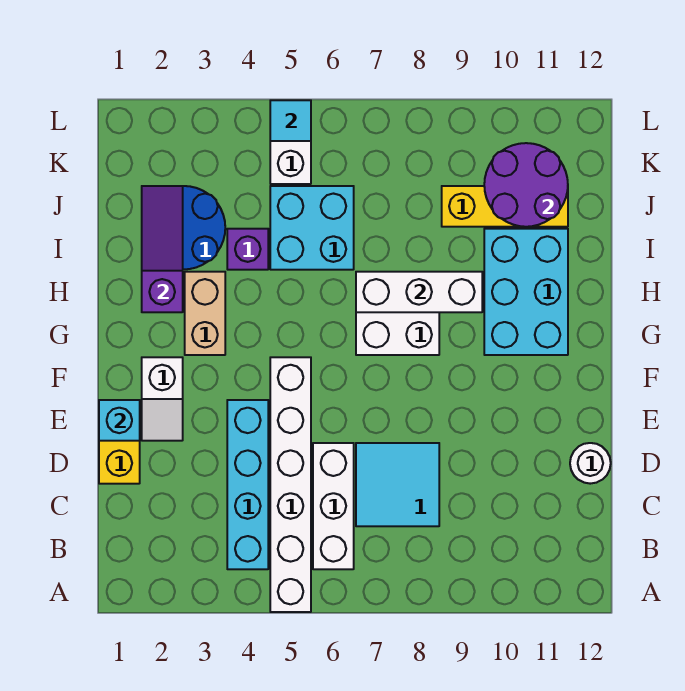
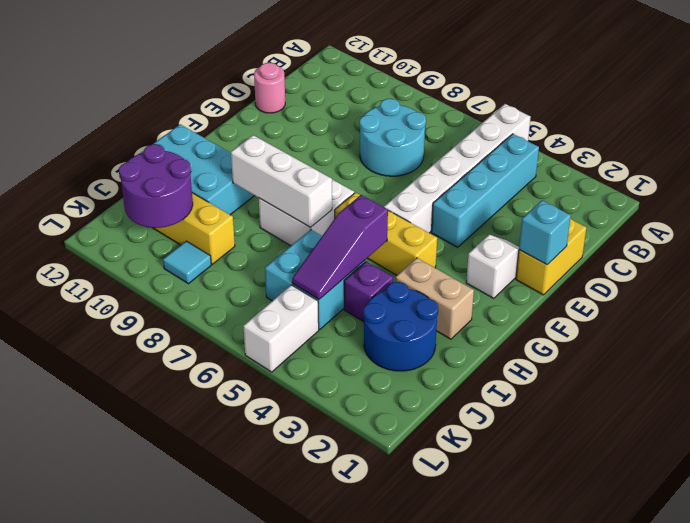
white 1x3 brick [313,443,354,569] -> none
cyan 2x2 tile [356,443,439,526] -> cyan 2x2 round brick [359,99,426,176]
white 1x1 round brick [570,443,611,484] -> pink 1x1 round brick [254,63,285,113]
tan 1x2 brick [185,272,225,355] -> tan 1x2 brick turned to [396,258,474,339]
none -> yellow 1x3 brick [335,192,437,275]
cyan 2x3 brick [484,229,568,355] -> cyan 2x3 brick turned to [140,124,255,215]
purple 1x3 slope [142,186,183,312] -> purple 1x3 slope moved to [292,195,388,299]
cyan 1x1 tile [270,100,311,141] -> cyan 1x1 tile moved to [163,241,211,284]

